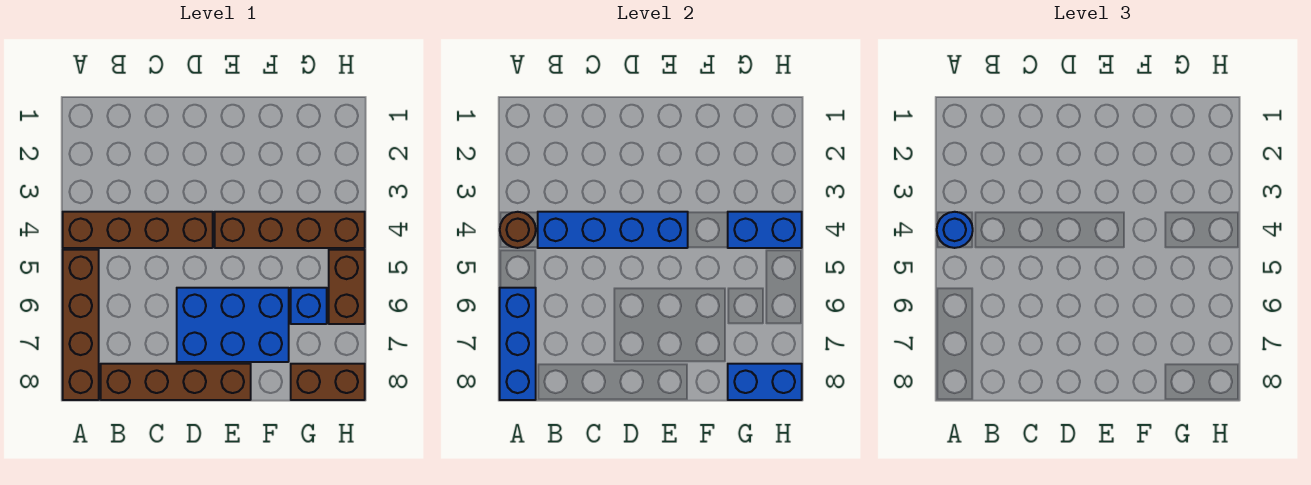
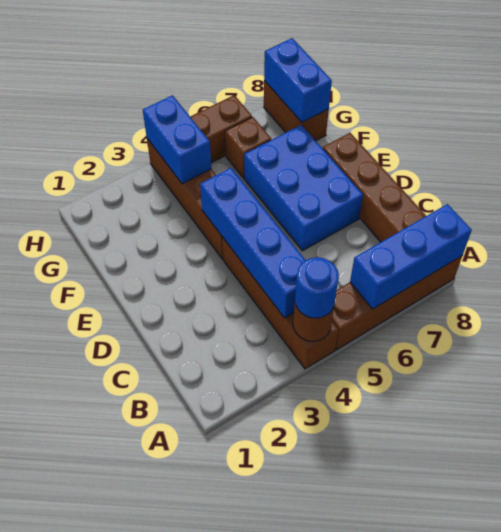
blue 1x1 brick [291,288,327,324] -> brown 1x1 brick [225,117,271,178]

